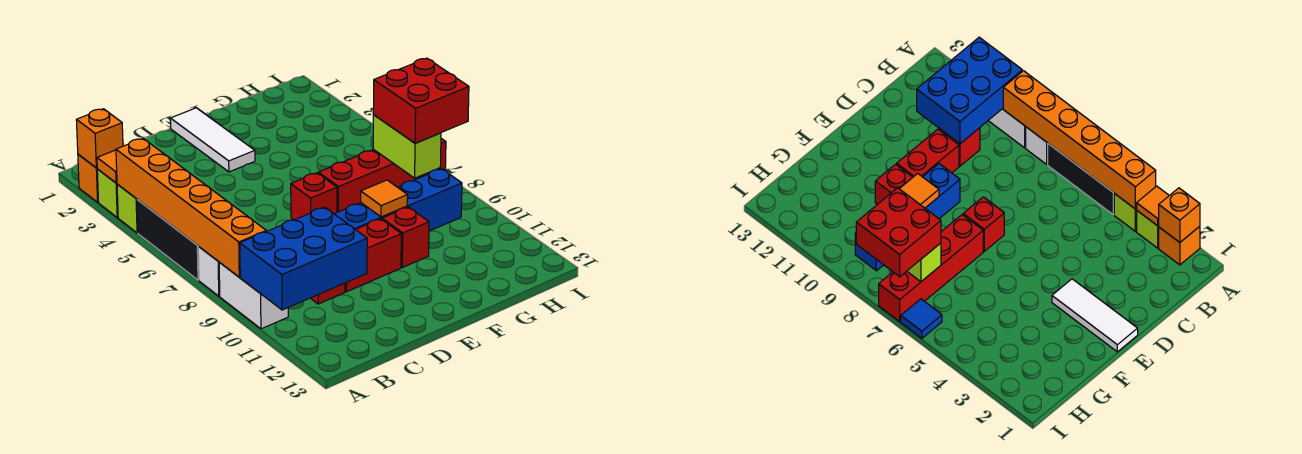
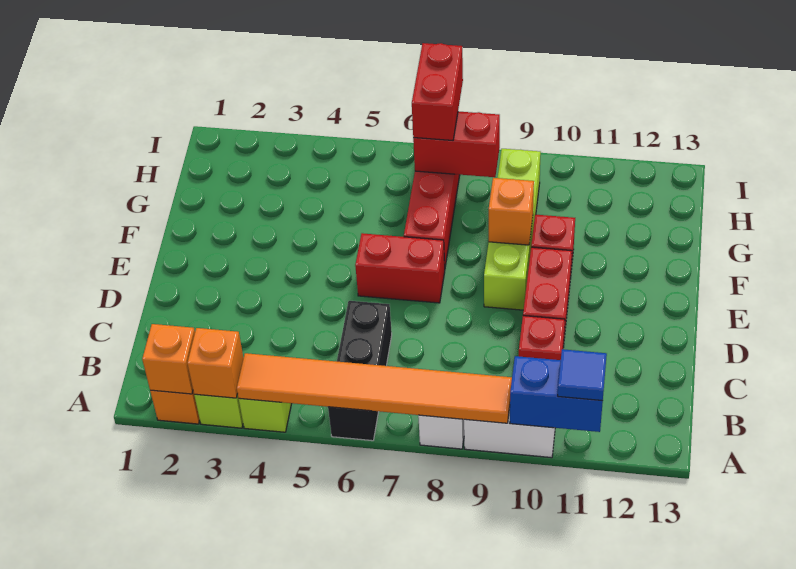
orange 1x1 tile [97,150,117,183] -> orange 1x1 brick [187,328,243,398]
orange 1x6 brick [116,139,266,277] -> orange 1x6 tile [237,353,512,423]
black 1x3 brick [137,200,199,280] -> black 1x3 brick turned to [328,301,392,441]
blue 2x3 brick [240,207,367,310] -> blue 1x2 brick [510,356,603,432]
white 1x3 tile [170,108,255,172] -> none
red 1x1 brick [291,173,337,220] -> red 1x2 brick [355,233,445,303]
blue 1x4 brick [335,169,462,231] -> lime 1x4 brick [484,149,541,310]
orange 1x1 tile [361,180,408,217] -> orange 1x1 brick [489,178,534,245]
lime 1x2 brick [373,115,441,178] -> red 1x2 brick [413,111,500,177]
red 2x2 brick [373,58,469,143] -> red 1x2 brick [412,43,463,140]
blue 1x1 tile [901,299,942,338] -> blue 1x1 tile moved to [558,349,607,401]

